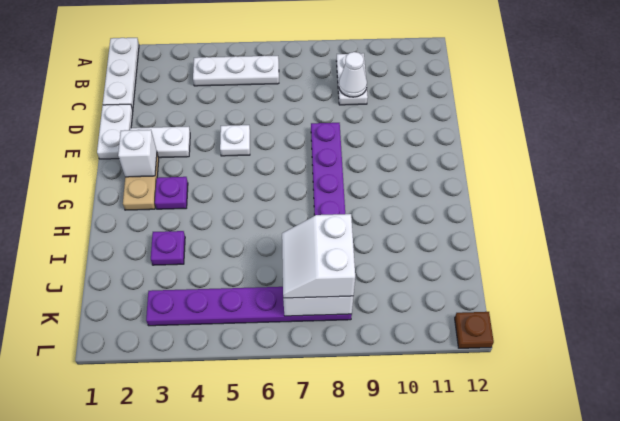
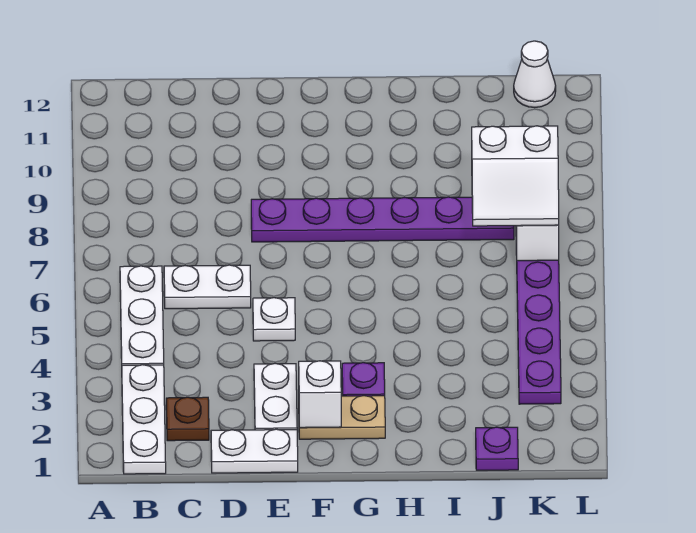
white 1x3 plate [103,38,139,110] -> white 1x3 plate turned to [122,365,166,474]
white 1x2 plate [336,53,368,105] -> white 1x2 plate moved to [164,265,251,309]
white 1x1 cone [339,52,367,97] -> white 1x1 cone moved to [514,41,556,107]
purple 1x1 plate [151,231,185,265] -> purple 1x1 plate moved to [476,427,518,470]
brown 1x1 plate [455,312,494,348] -> brown 1x1 plate moved to [166,397,209,441]

